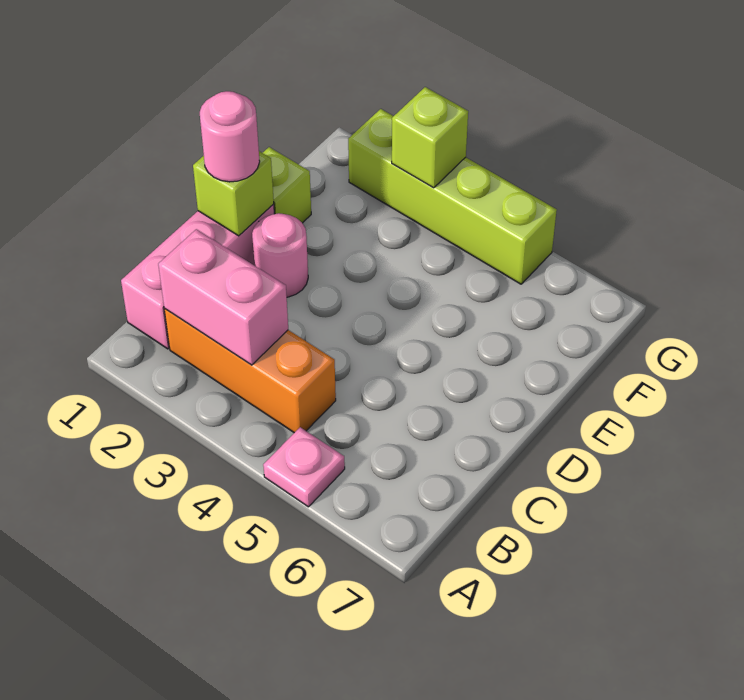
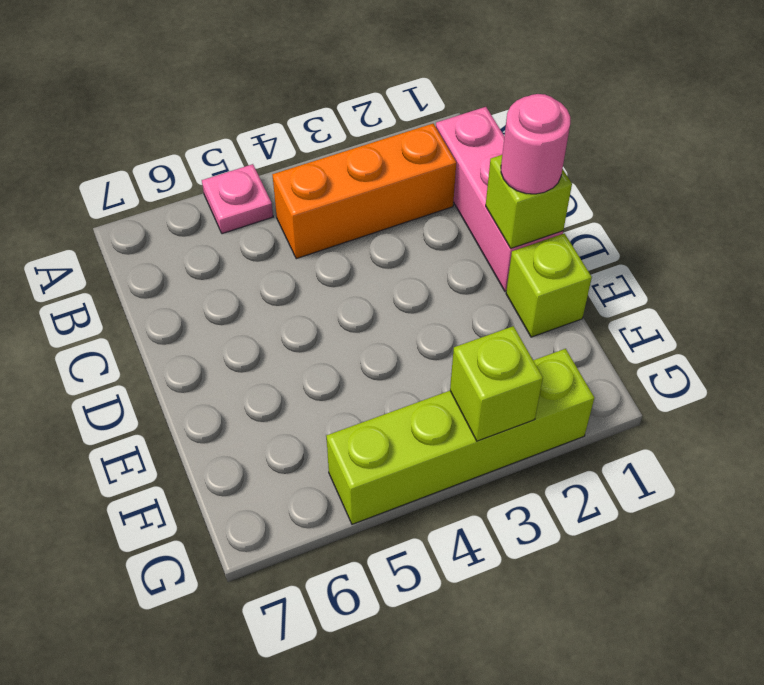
pink 1x2 brick [158,229,288,365] -> none
pink 1x1 round brick [252,213,308,297] -> none

